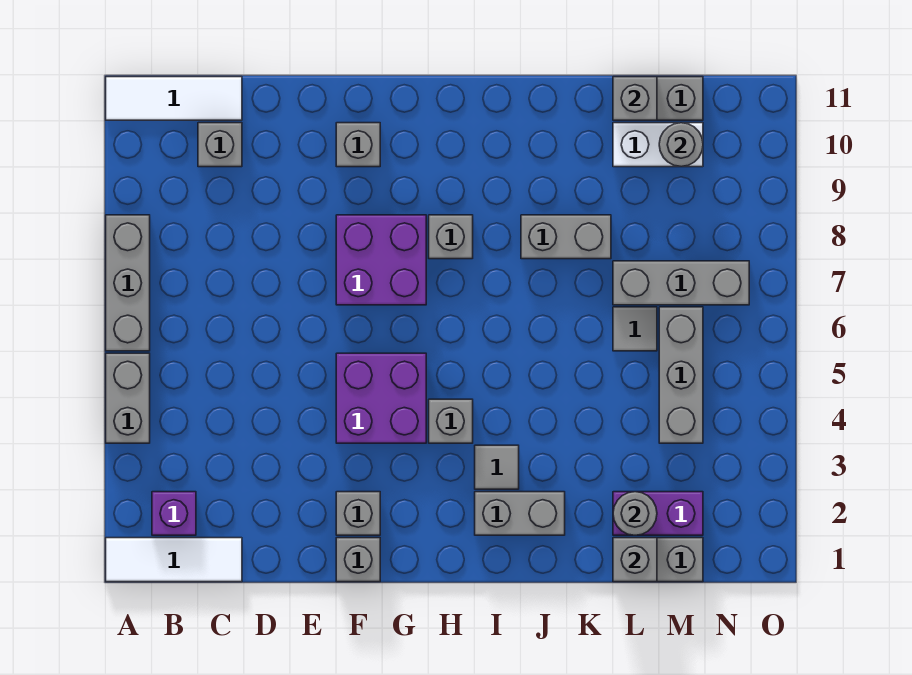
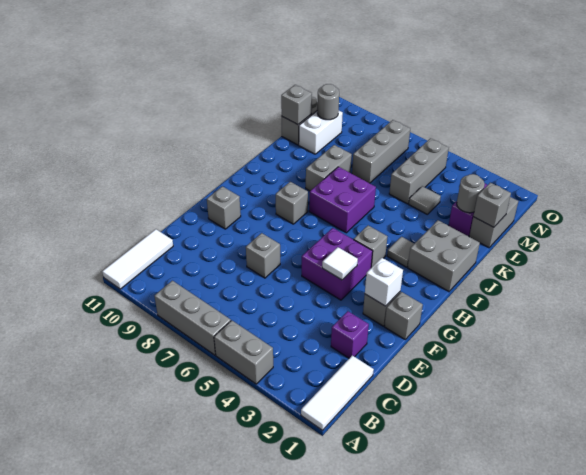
purple 1x1 brick [152,492,196,535] -> purple 1x1 brick moved to [331,311,369,358]
grey 1x1 brick [198,123,242,167] -> grey 1x1 brick moved to [246,233,280,278]
none -> white 1x1 brick [365,258,403,306]
none -> white 1x1 tile [322,247,358,280]
purple 2x2 brick [336,215,426,305] -> purple 2x2 brick moved to [309,167,376,233]
grey 1x2 brick [475,492,565,535] -> grey 2x2 brick [408,220,480,292]
grey 1x1 tile [613,307,657,351] -> grey 1x1 tile moved to [409,186,441,214]
grey 1x3 brick [659,307,703,443] -> grey 1x3 brick turned to [389,138,449,204]

